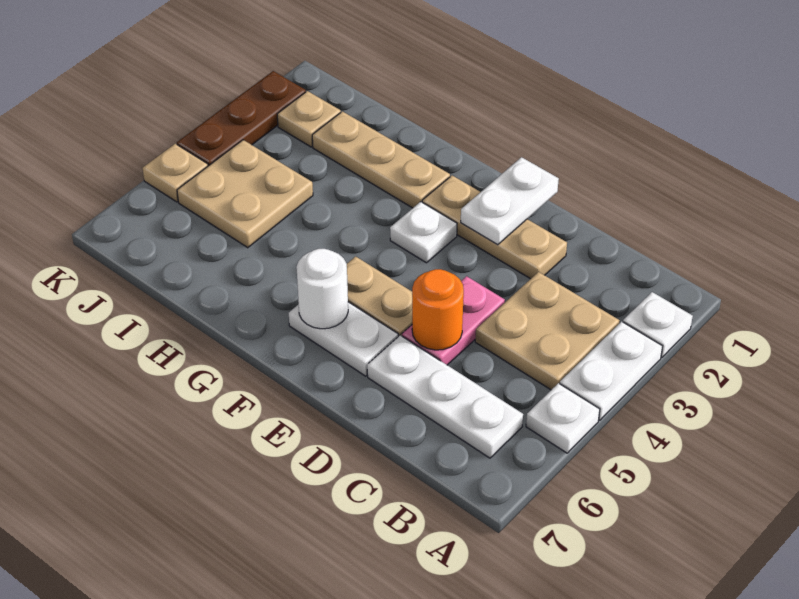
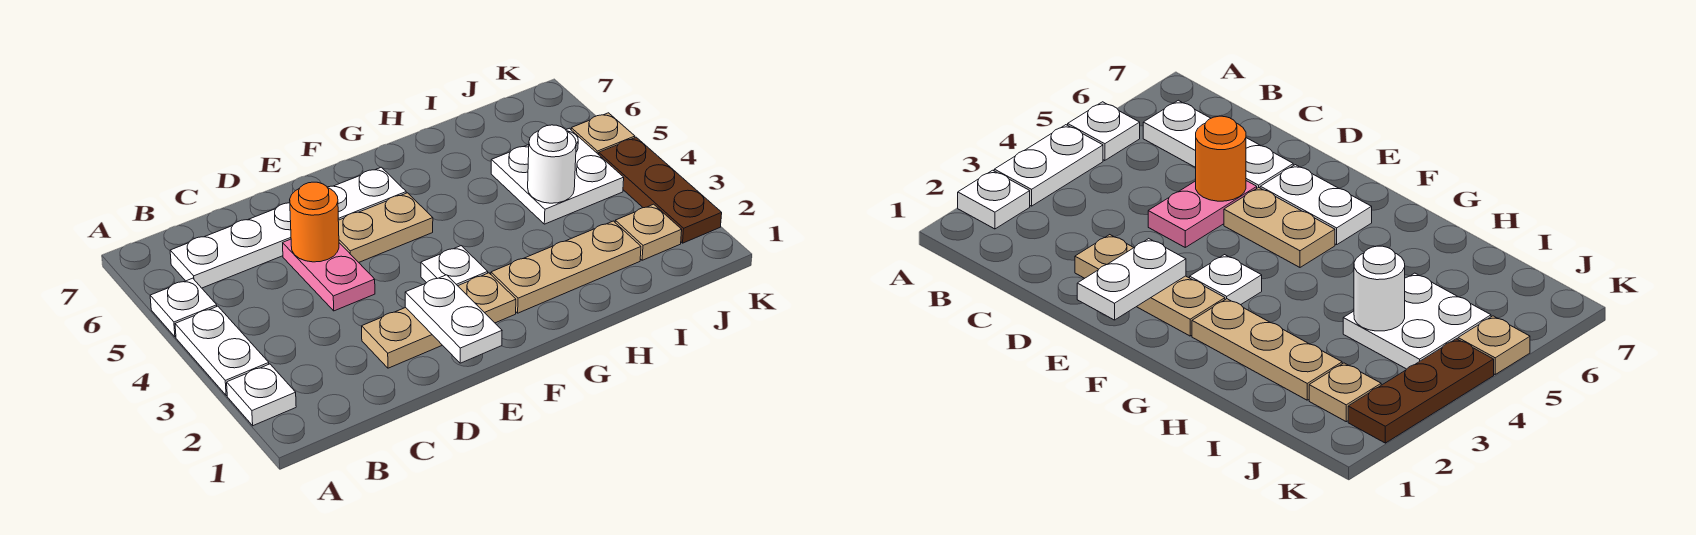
tan 2x2 plate [475,272,620,390] -> none
white 1x1 round brick [296,249,348,329] -> white 1x1 round brick moved to [528,125,576,203]
tan 2x2 plate [177,140,313,248] -> white 2x2 plate [491,128,624,224]

